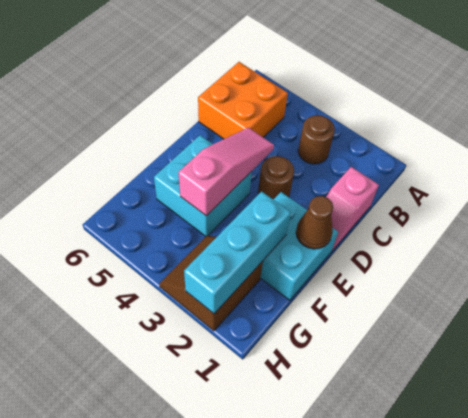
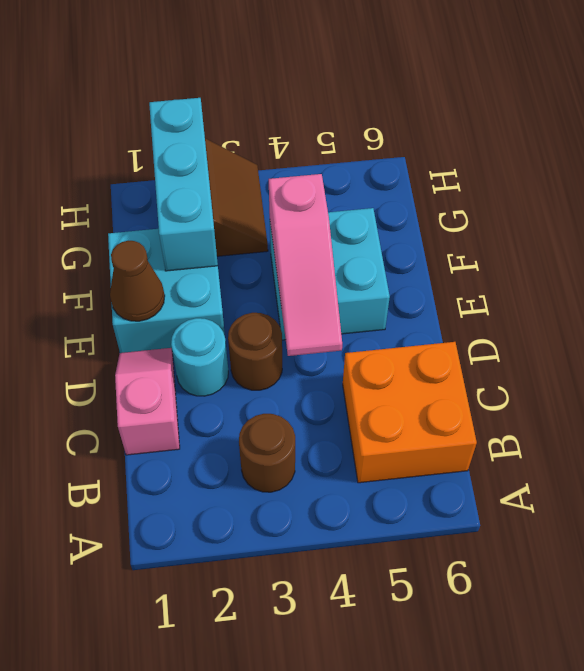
none -> cyan 1x1 round brick [171,318,228,396]

